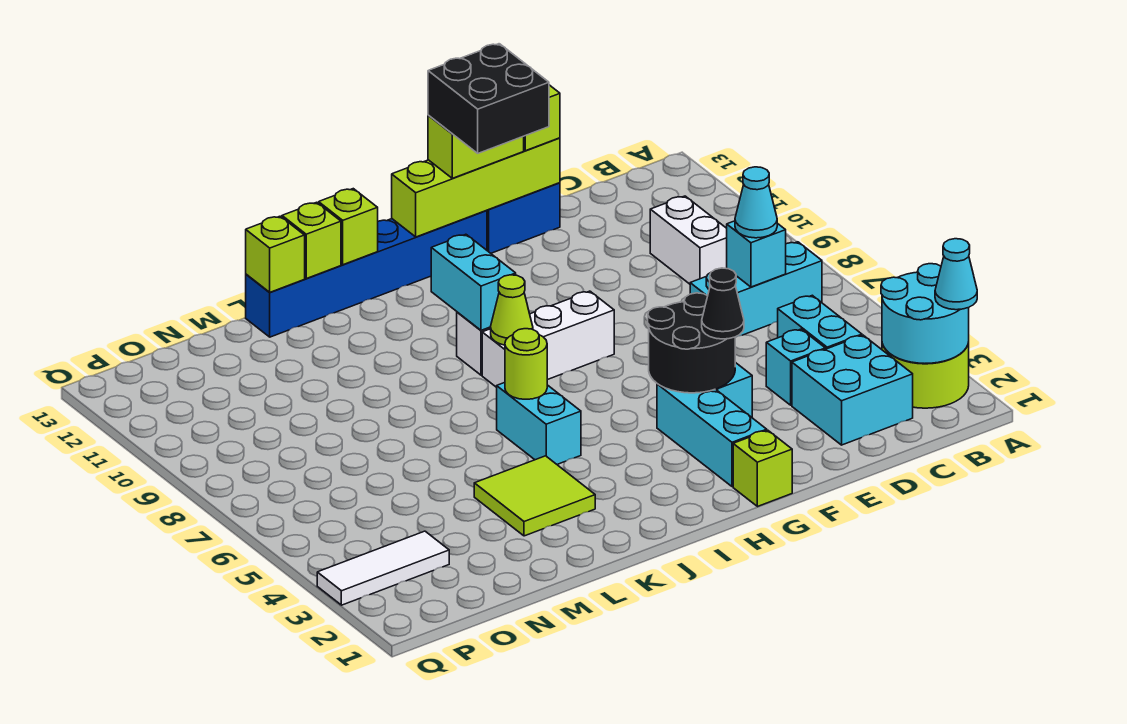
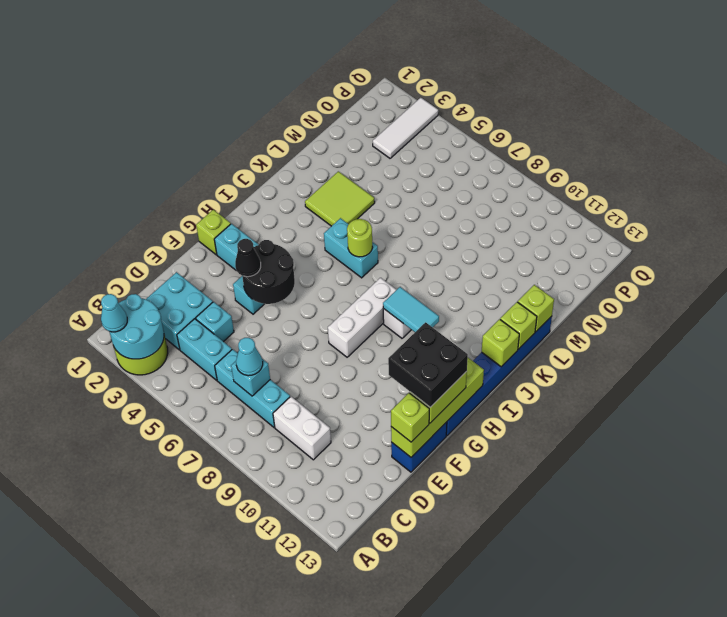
cyan 1x3 brick [690,242,822,338] -> cyan 1x3 brick turned to [215,349,290,427]
lime 1x1 cone [491,275,533,345] -> none
cyan 1x2 brick [431,234,516,330] -> cyan 1x2 tile [383,287,439,332]

